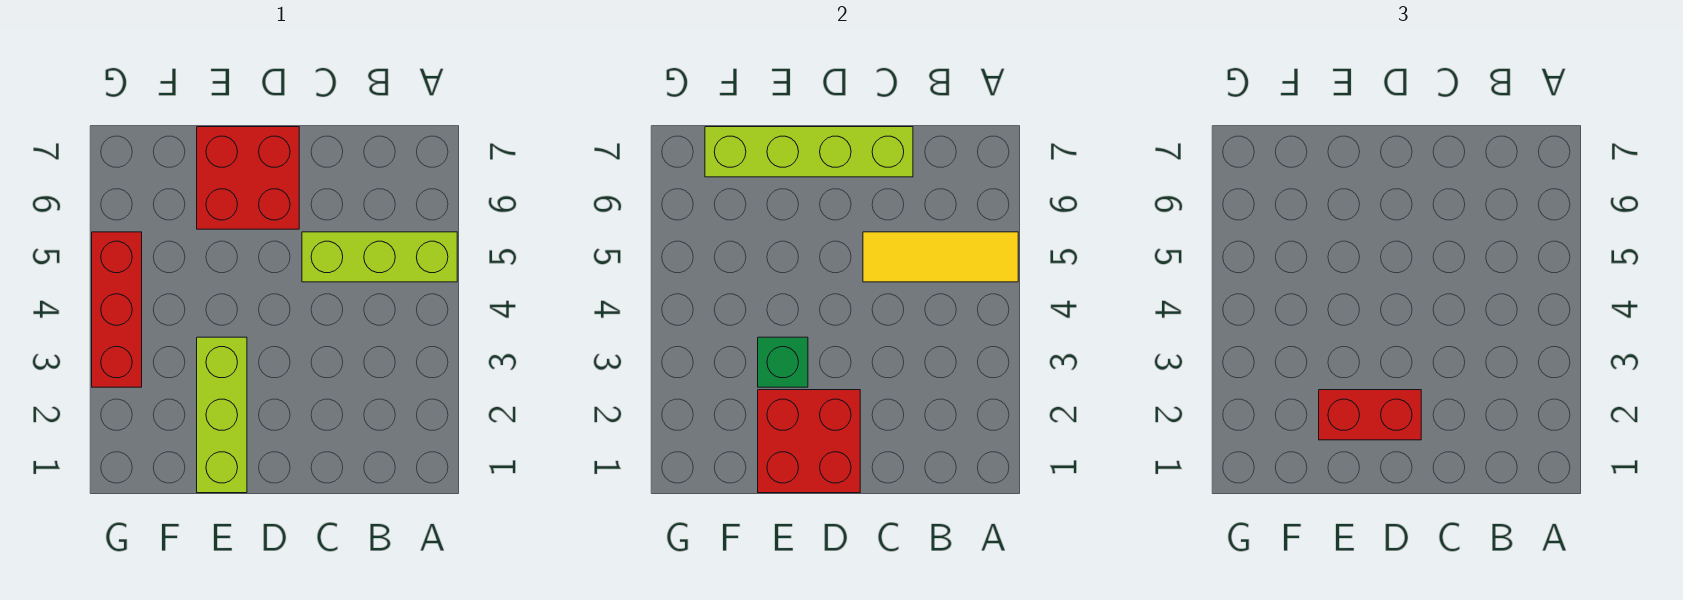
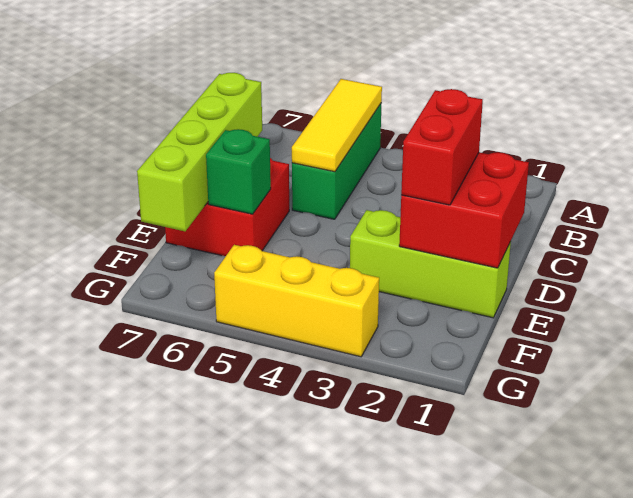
lime 1x3 brick [302,232,457,282] -> green 1x3 brick [292,103,382,219]
green 1x1 brick [758,337,808,387] -> green 1x1 brick moved to [206,129,271,214]
red 1x3 brick [92,232,142,387] -> yellow 1x3 brick [214,245,379,357]

